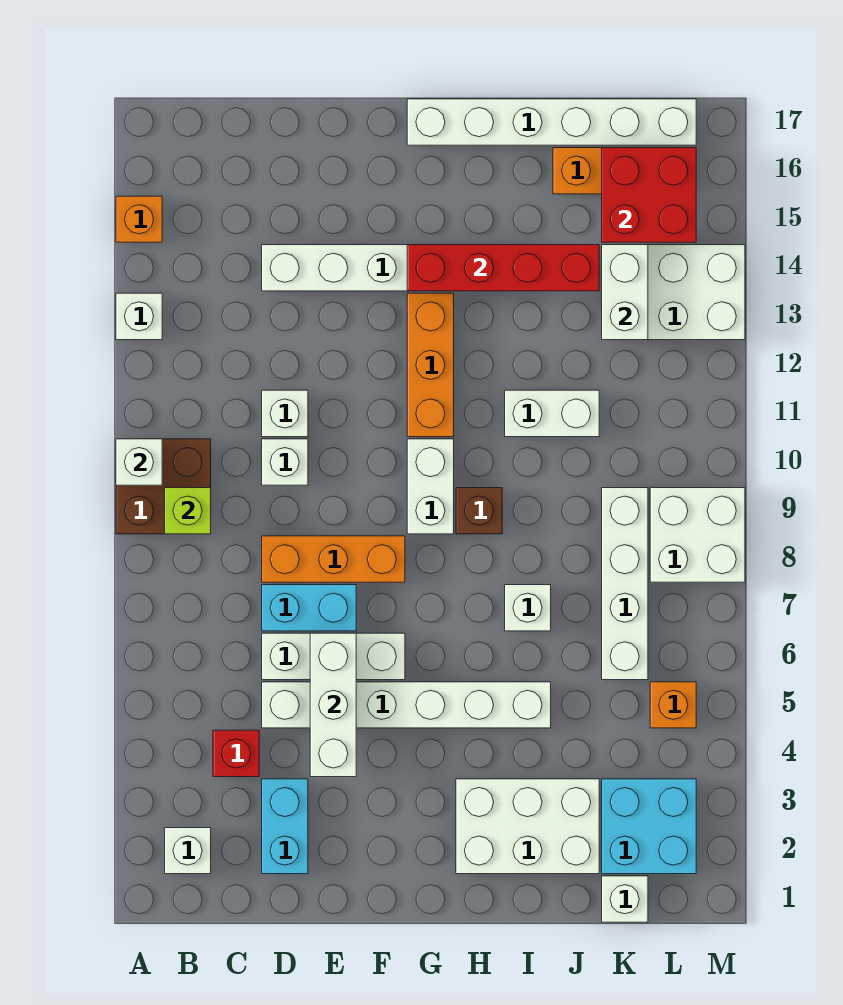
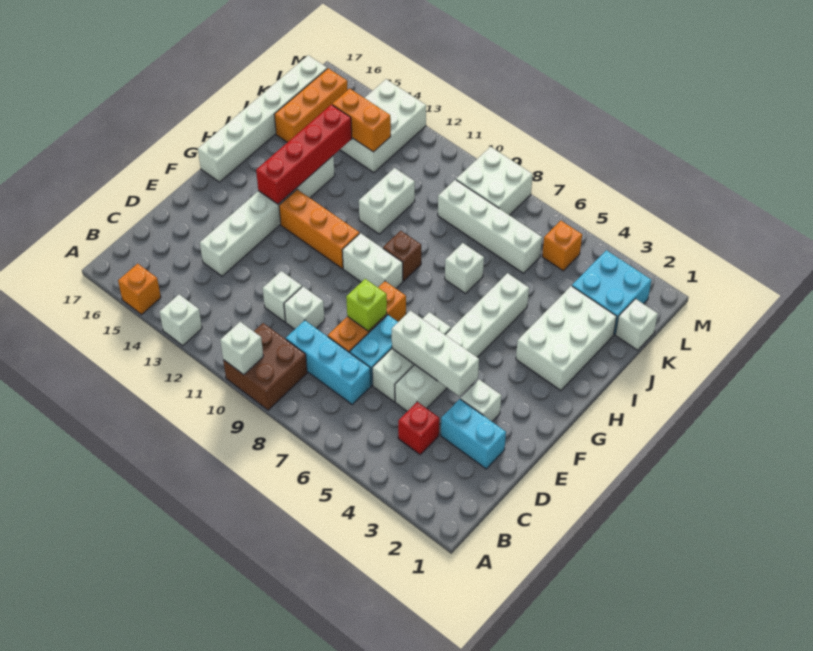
white 1x1 brick [165,828,211,874] -> white 1x1 brick moved to [461,380,501,421]
lime 1x1 brick [165,488,211,534] -> lime 1x1 brick moved to [346,279,387,331]
none -> cyan 1x3 brick [286,320,371,404]
white 1x2 brick [602,245,648,340] -> orange 1x2 brick [332,89,391,152]
red 2x2 brick [602,148,696,242] -> none

